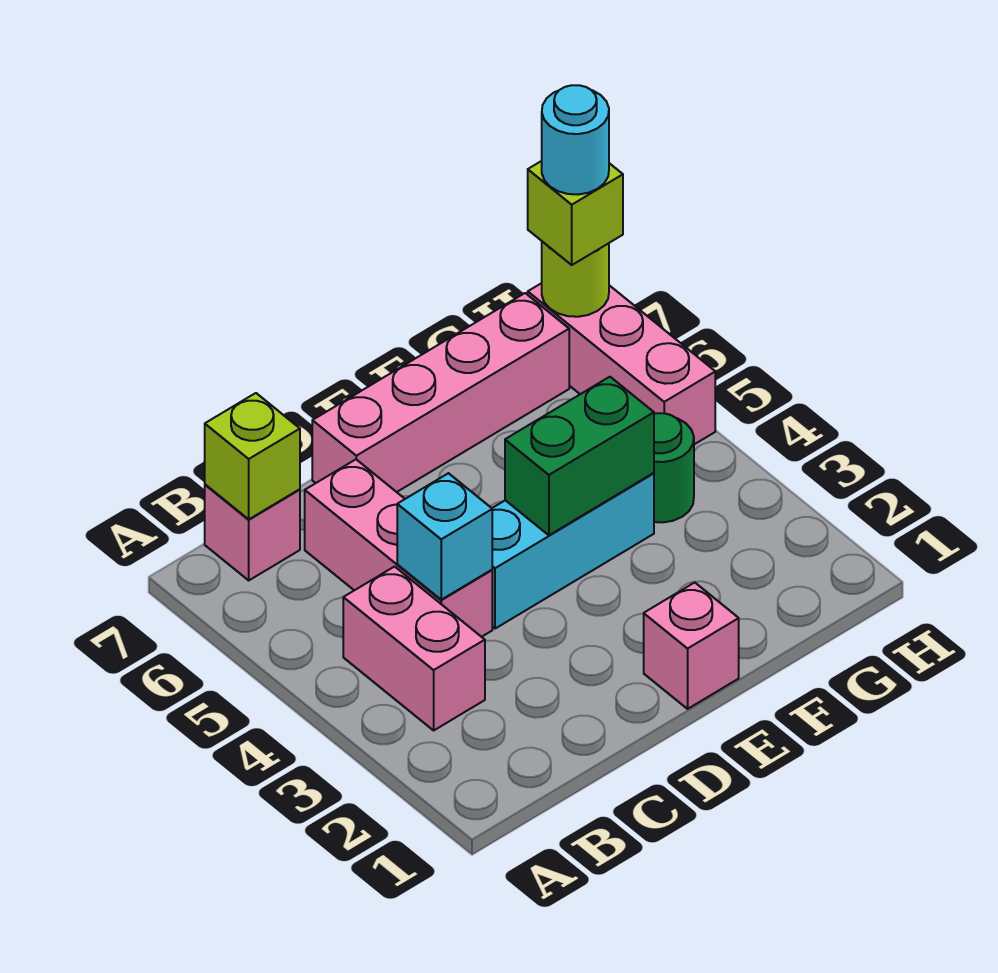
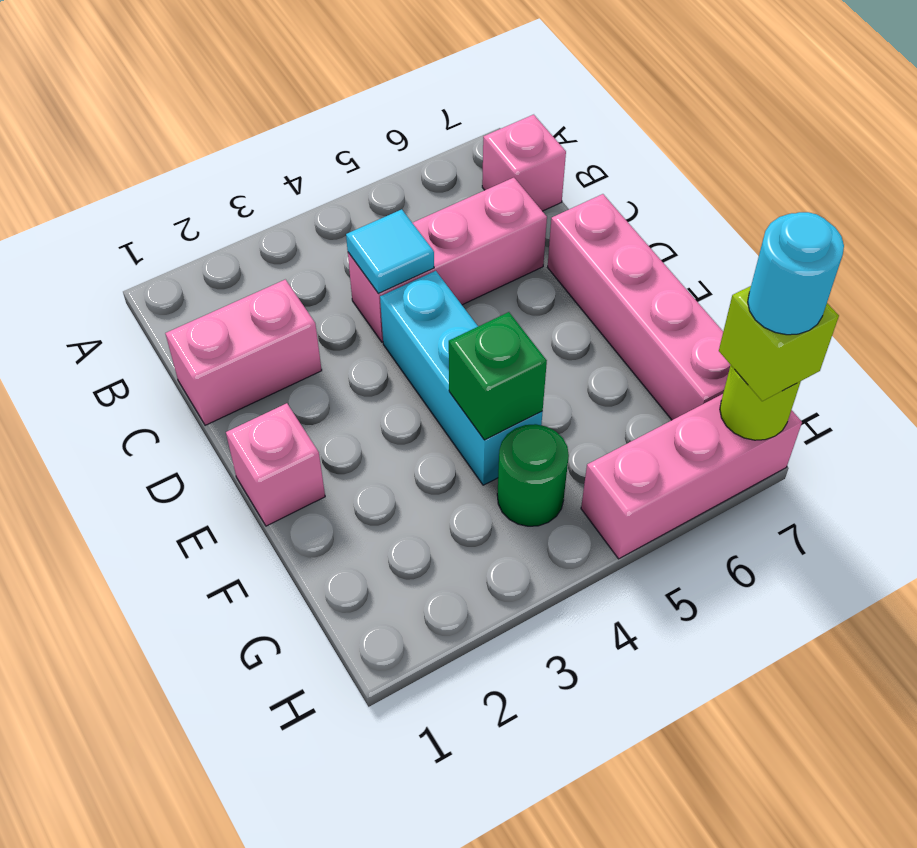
pink 1x2 brick [343,567,485,730] -> pink 1x2 brick moved to [165,279,322,425]
lime 1x1 brick [205,393,300,519] -> none
cyan 1x1 brick [397,473,492,600] -> cyan 1x1 tile [346,209,434,293]
green 1x2 brick [505,377,654,535] -> green 1x1 brick [449,312,547,440]

